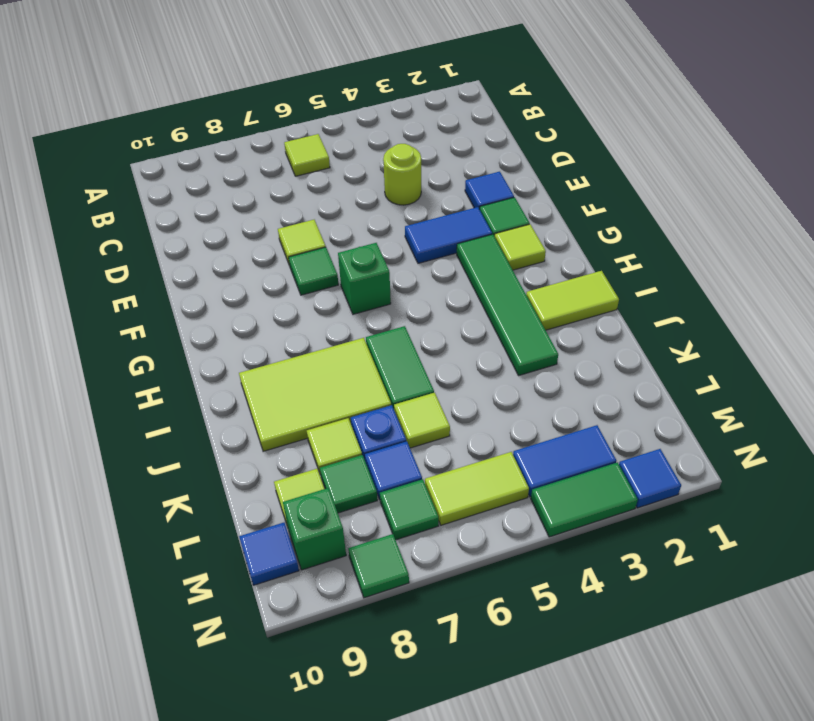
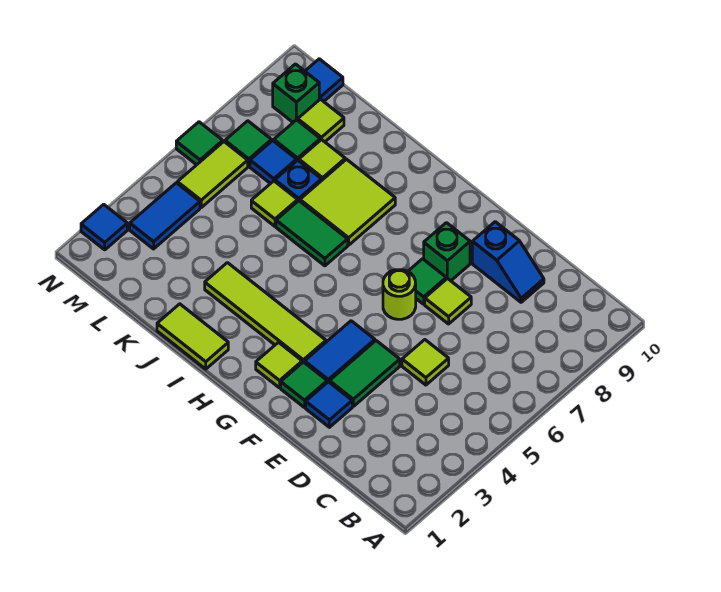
lime 1x1 tile [284,134,330,176] -> lime 1x1 tile moved to [402,340,449,385]
lime 1x1 round brick [383,144,421,205] -> lime 1x1 round brick moved to [383,270,416,319]
none -> blue 1x2 slope [472,222,544,302]
green 1x4 tile [457,234,558,375] -> lime 1x4 tile [205,263,326,363]
green 1x1 brick [338,243,391,314] -> green 1x1 brick moved to [424,223,470,281]
lime 1x2 tile [526,271,619,330] -> lime 1x2 tile turned to [157,304,228,369]
lime 2x3 tile [239,338,391,451] -> lime 2x2 tile [300,159,395,245]
green 1x2 tile [531,462,638,537] -> green 1x2 tile moved to [330,341,400,406]
green 1x1 tile [348,534,409,598] -> green 1x1 tile moved to [176,122,223,165]

